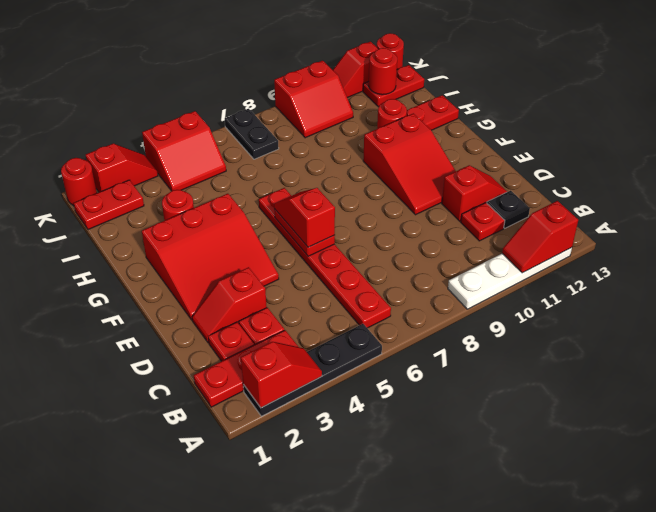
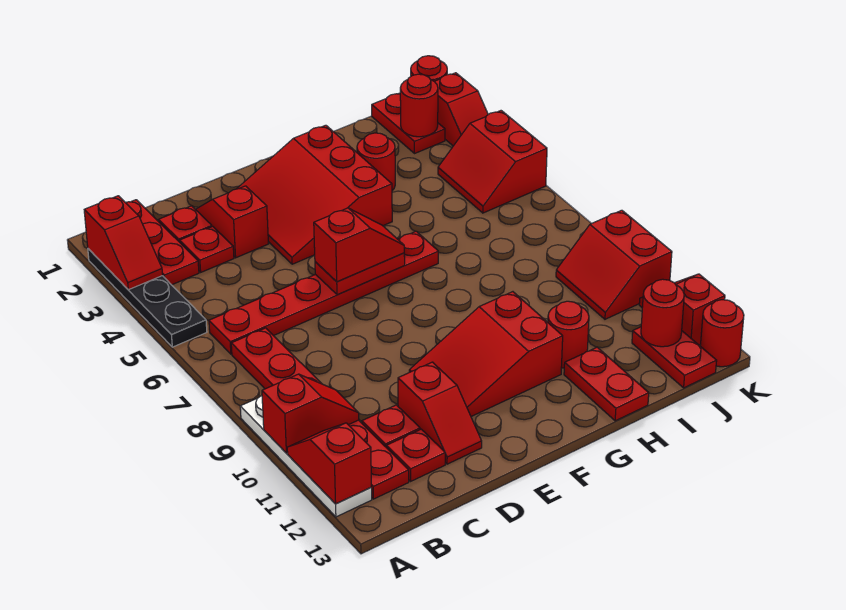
none -> red 1x2 slope [262,374,359,453]
none -> red 1x6 plate [231,328,409,499]
black 1x1 plate [487,191,530,228] -> red 1x1 plate [387,429,445,481]
none -> red 1x1 round brick [400,74,438,137]
black 1x2 plate [225,109,279,159] -> none

